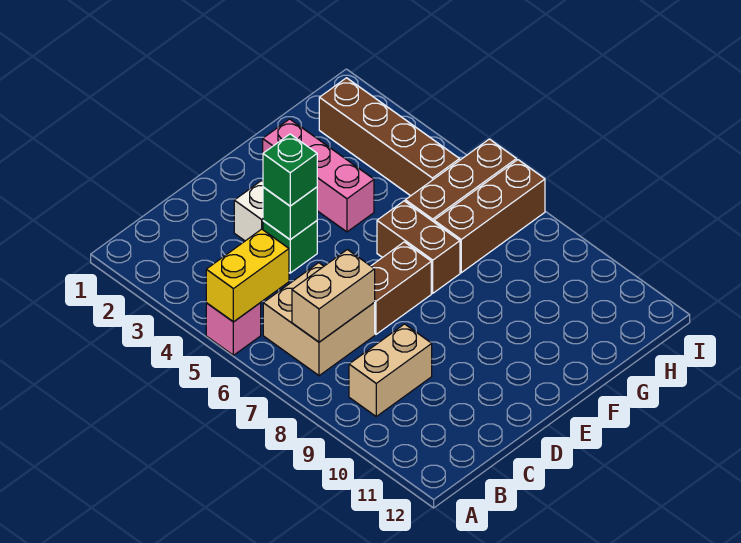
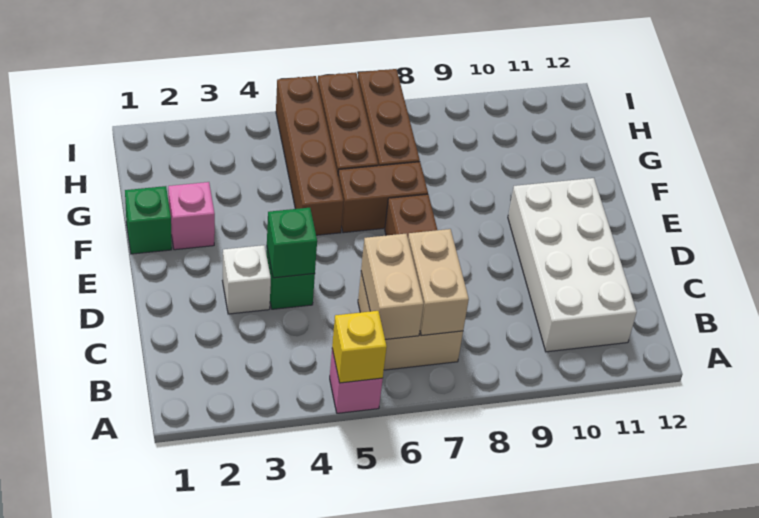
yellow 1x2 brick [206,229,289,322] -> yellow 1x1 brick [332,311,387,383]
tan 1x2 brick [349,324,432,416] -> tan 1x2 brick moved to [361,234,424,340]
none -> white 2x4 brick [508,178,637,352]
green 1x1 brick [263,134,317,206] -> green 1x1 brick moved to [125,186,172,254]
pink 1x3 brick [263,119,374,232] -> pink 1x1 brick [168,182,215,250]
brown 1x4 brick [319,78,460,196] -> brown 1x4 brick turned to [276,76,344,235]

